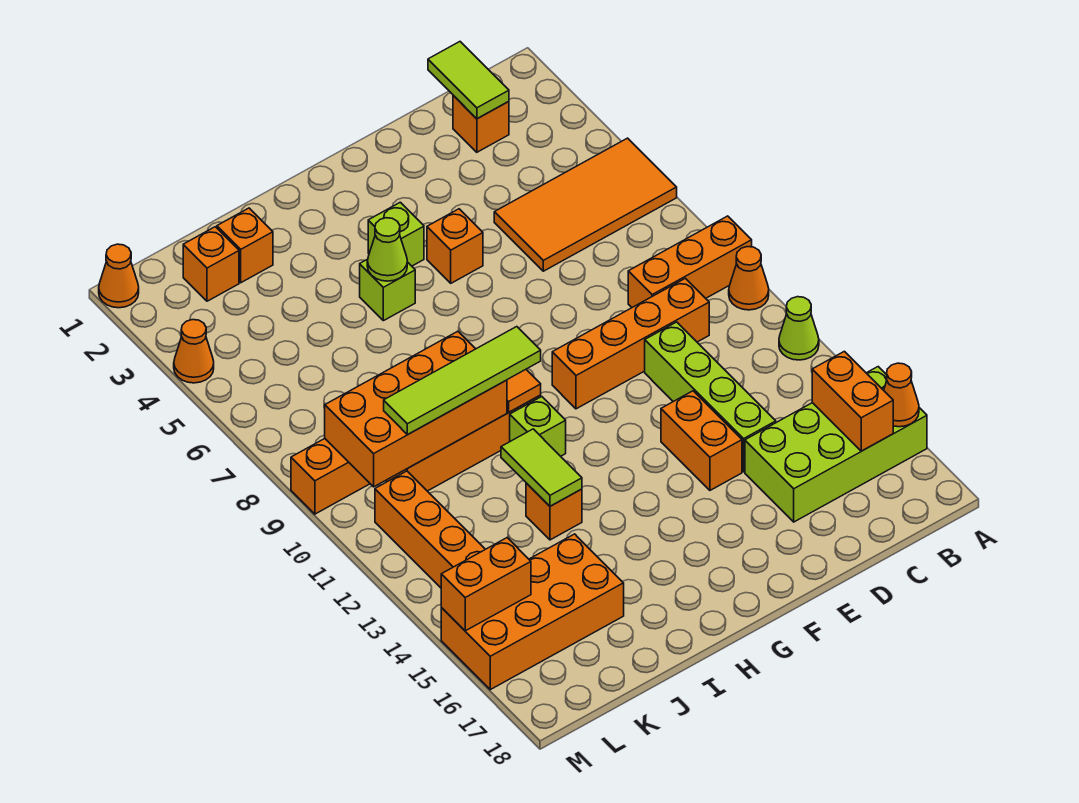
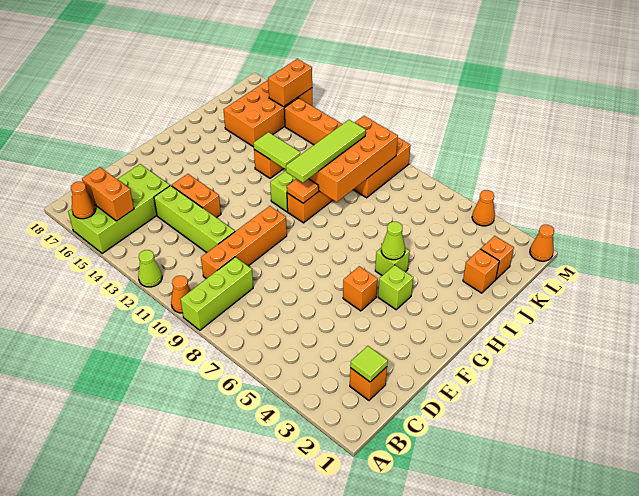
orange 2x4 tile [494,138,677,271] -> none
orange 1x3 brick [628,216,752,307] -> lime 1x3 brick [181,257,253,330]
lime 1x2 tile [428,42,509,119] -> lime 1x1 tile [350,346,388,382]

